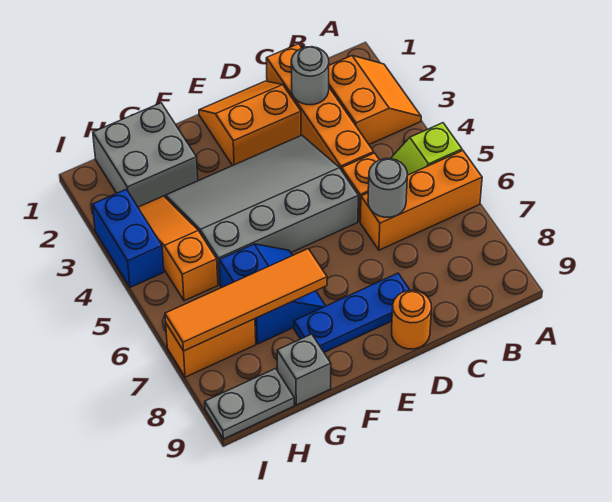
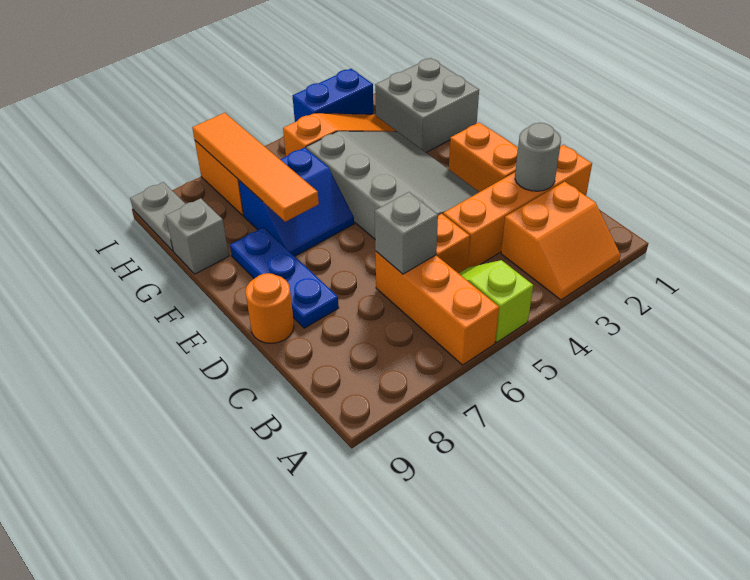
grey 1x1 round brick [368,159,407,217] -> grey 1x1 brick [375,192,438,274]

